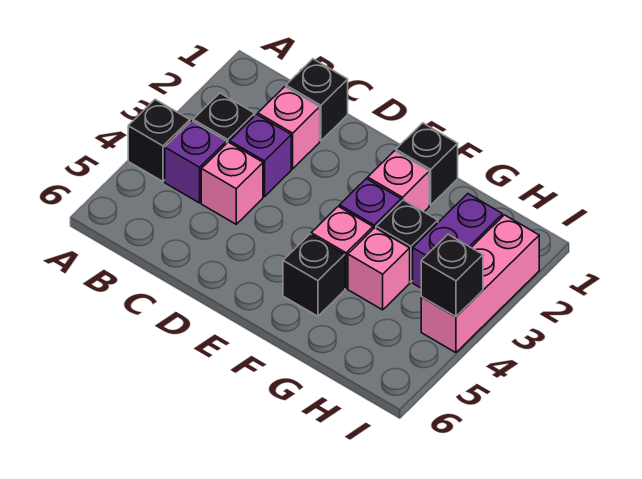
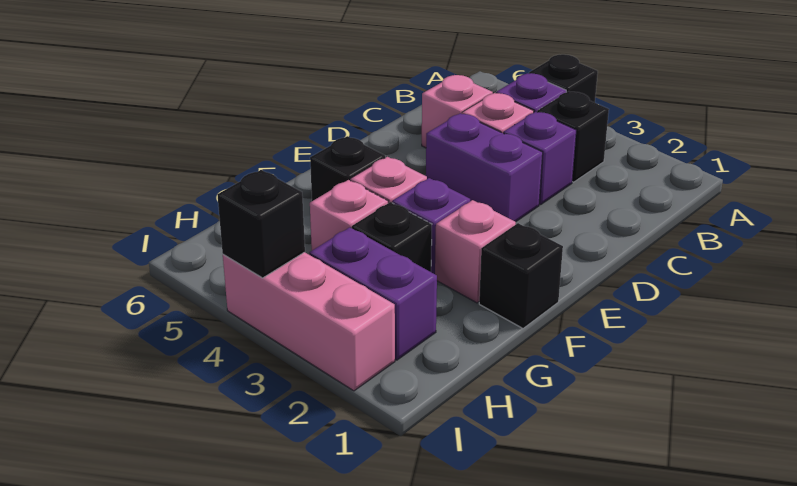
black 1x1 brick [286,59,348,141] -> none
pink 1x1 brick [258,87,320,169] -> pink 1x1 brick moved to [422,75,493,148]
none -> purple 1x2 brick [426,113,543,222]

